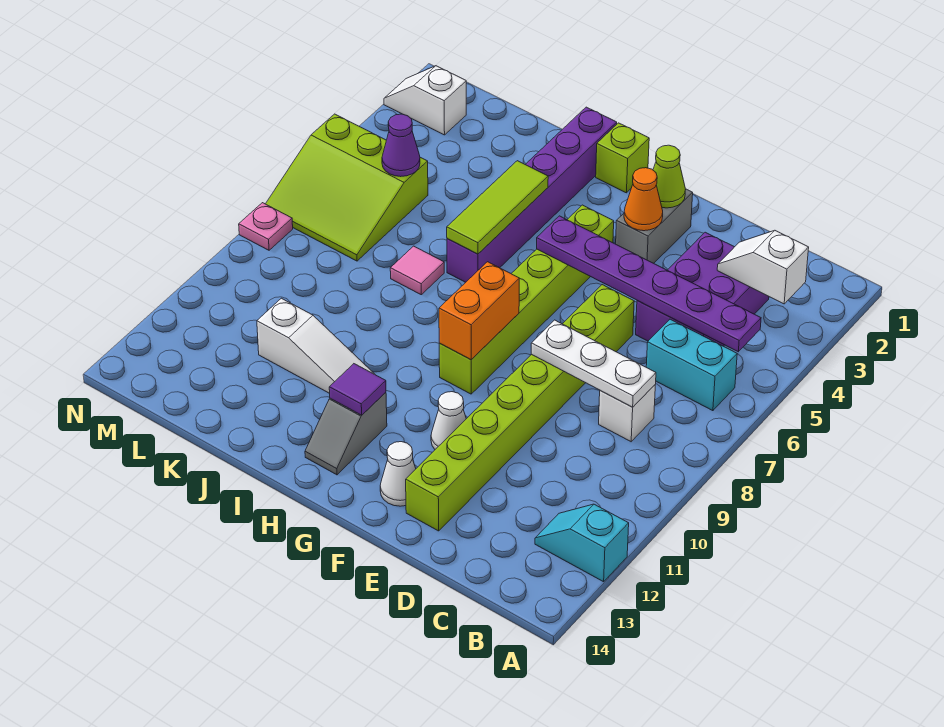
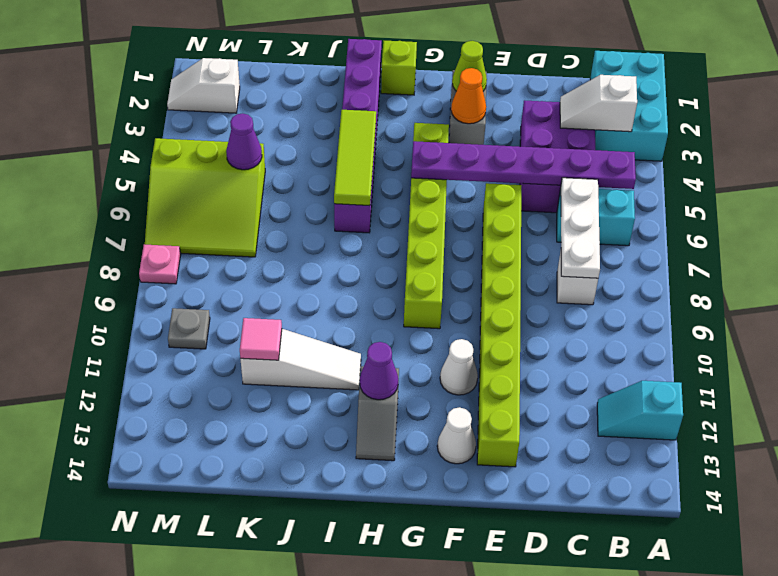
none -> cyan 2x3 brick [590,51,668,161]
white 1x3 plate [531,320,656,407] -> white 1x3 plate turned to [561,178,600,278]
orange 1x2 brick [439,262,519,360] -> none
purple 1x1 tile [329,364,386,415] -> purple 1x1 cone [359,342,398,400]
pink 1x1 tile [390,246,444,295] -> pink 1x1 tile moved to [240,318,282,360]
none -> grey 1x1 plate [168,308,210,349]

